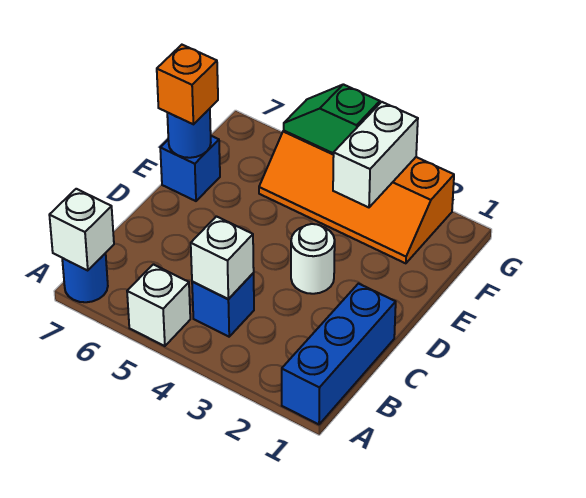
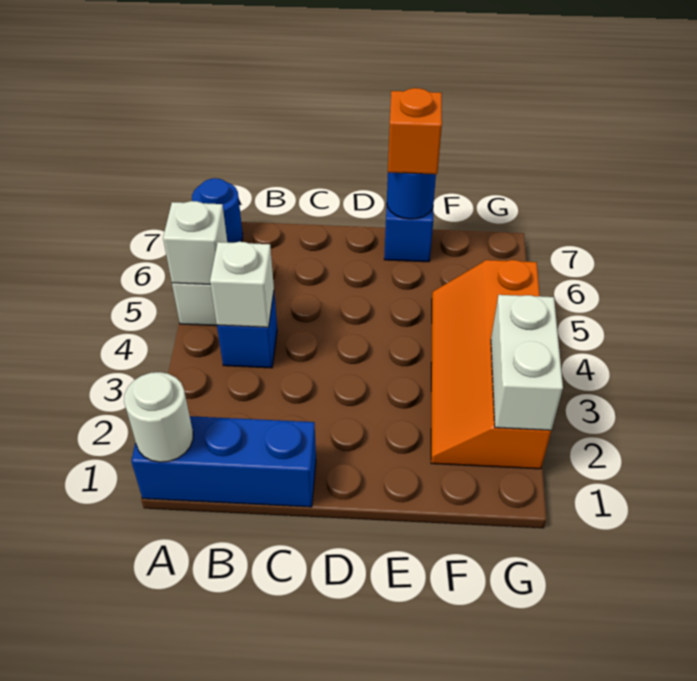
white 1x1 brick [49,189,114,271] -> white 1x1 brick moved to [163,201,227,284]
white 1x1 round brick [291,224,335,294] -> white 1x1 round brick moved to [124,372,193,462]
white 1x2 brick [333,102,418,207] -> white 1x2 brick turned to [491,295,563,430]
green 1x2 slope [284,84,380,154] -> none

